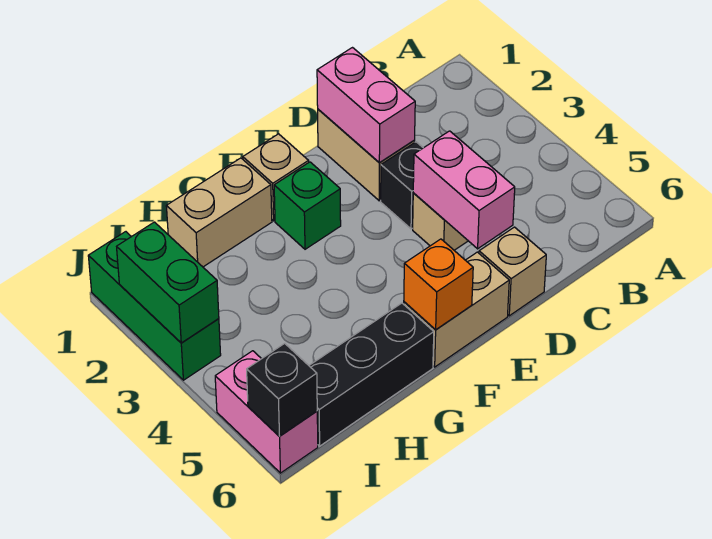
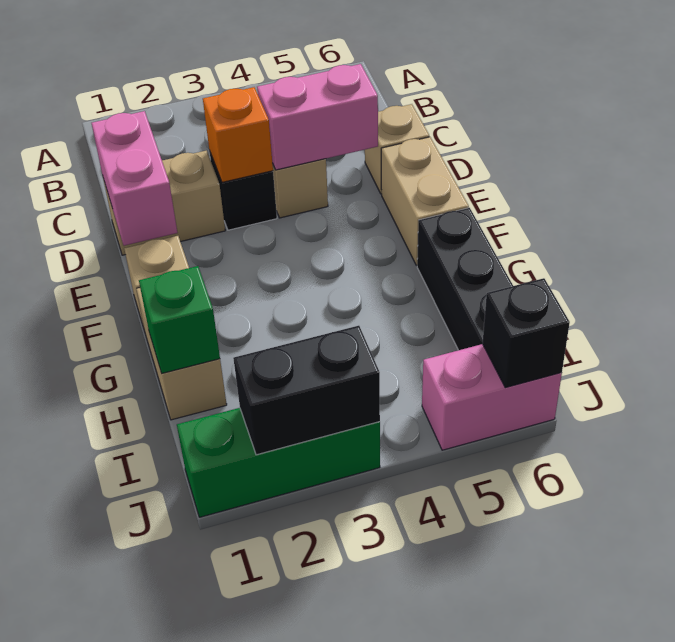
pink 1x2 brick [317,48,415,163] -> pink 1x2 brick turned to [92,111,177,246]
green 1x1 brick [274,162,341,249] -> green 1x1 brick moved to [139,266,220,373]
orange 1x1 brick [404,239,473,330] -> orange 1x1 brick moved to [203,87,273,182]
green 1x2 brick [117,222,219,343] -> black 1x2 brick [233,326,380,455]

